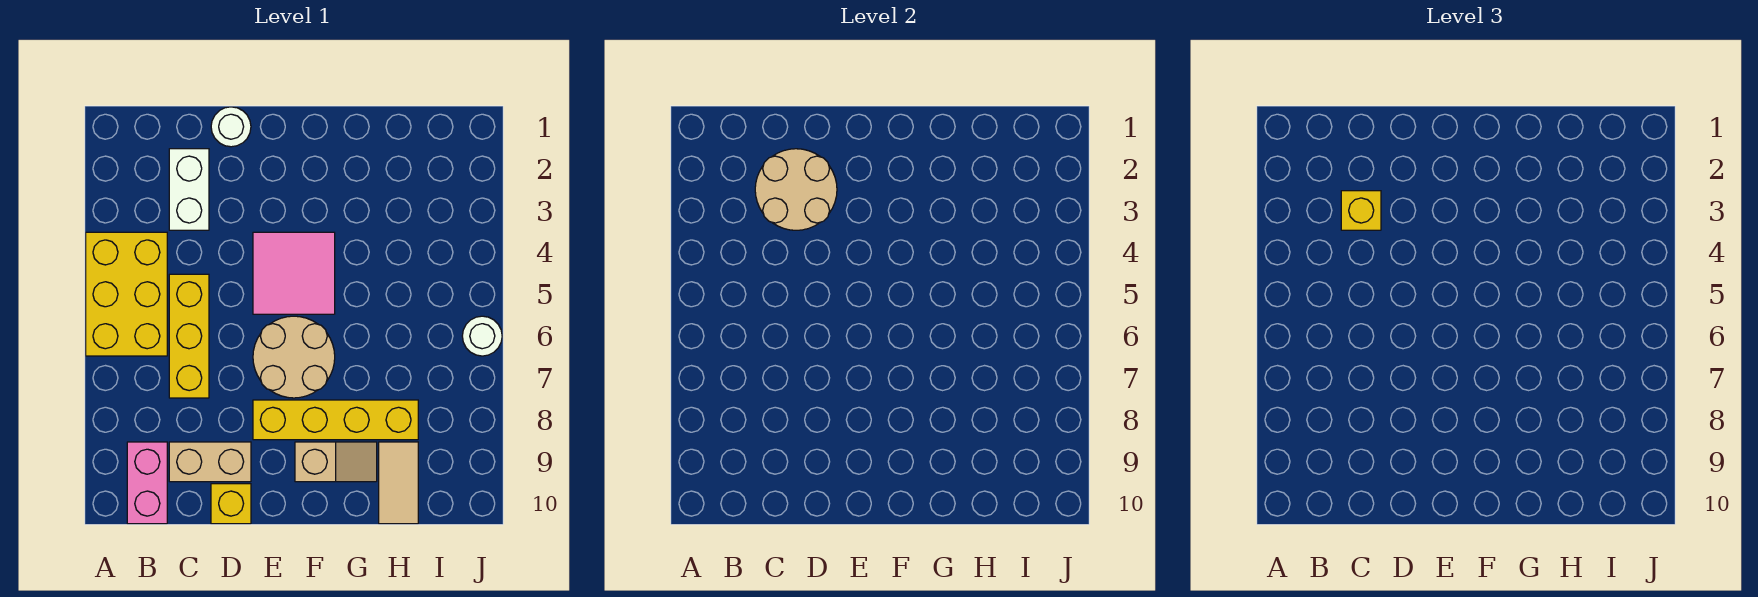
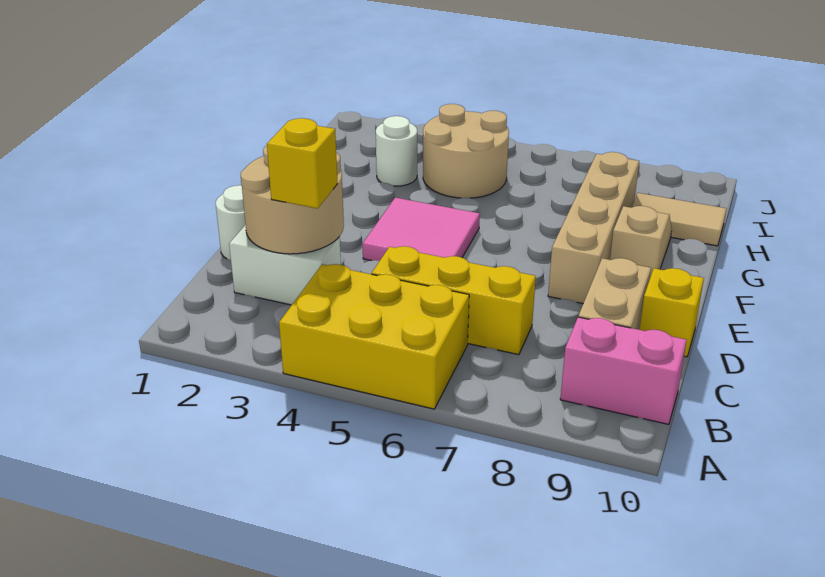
tan 2x2 round brick [253,316,335,398] -> tan 2x2 round brick moved to [423,104,509,198]
yellow 1x4 brick [253,400,418,440] -> tan 1x4 brick [548,152,639,303]
white 1x1 round brick [462,316,502,356] -> white 1x1 round brick moved to [376,116,417,186]

